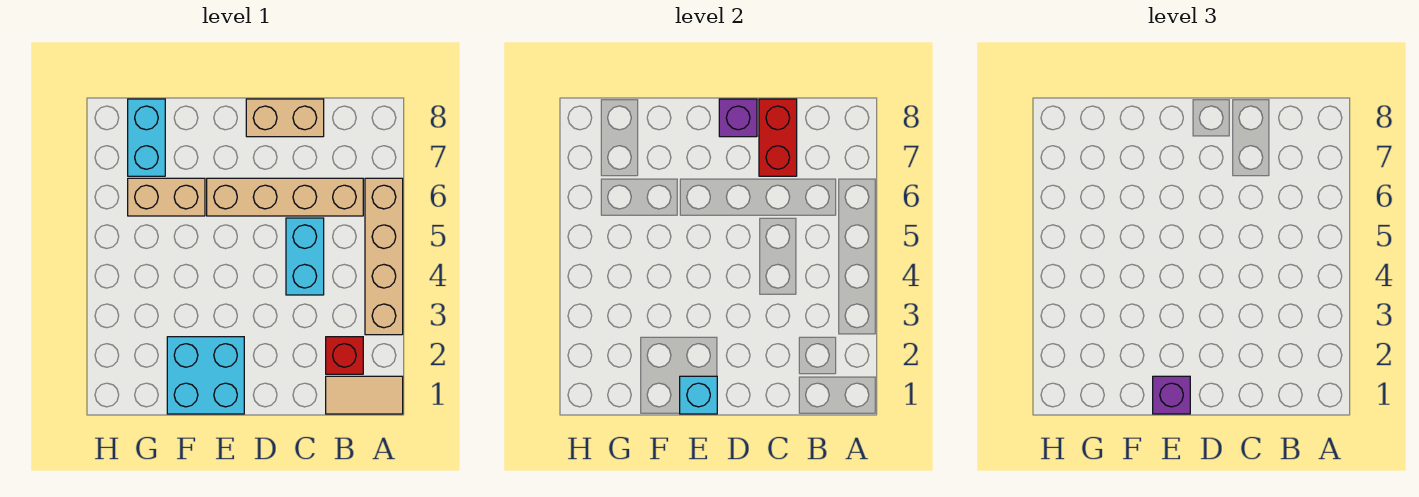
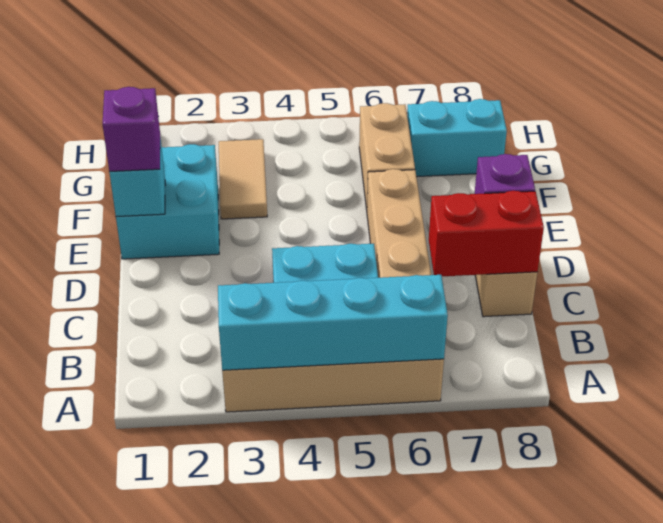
tan 1x2 tile [326,376,403,414] -> tan 1x2 tile moved to [219,139,267,219]
none -> cyan 1x4 brick [218,275,448,370]
red 1x1 brick [326,337,363,374] -> none

